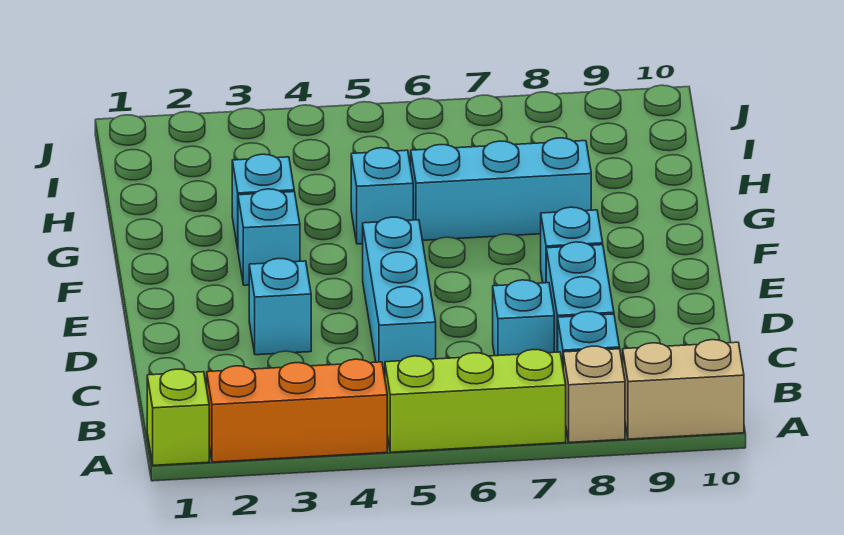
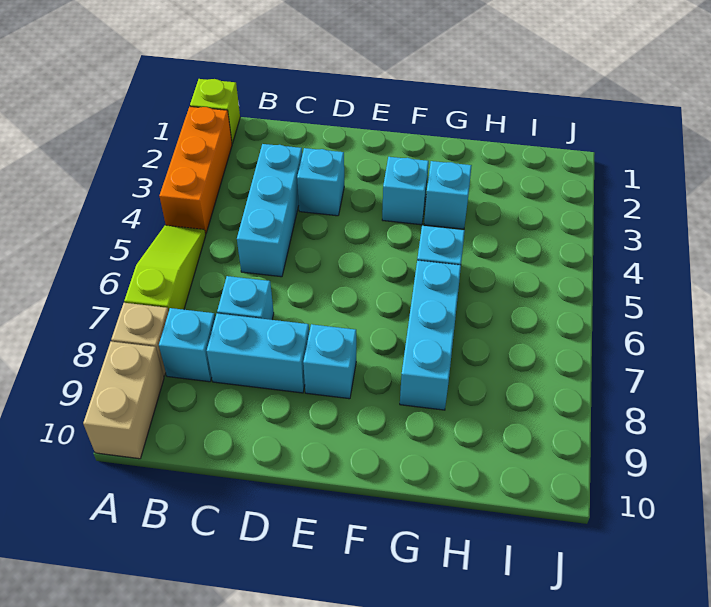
lime 1x3 brick [385,350,566,452] -> lime 1x3 slope [124,225,206,311]
cyan 1x3 brick [363,217,436,377] -> cyan 1x3 brick turned to [237,144,302,277]

